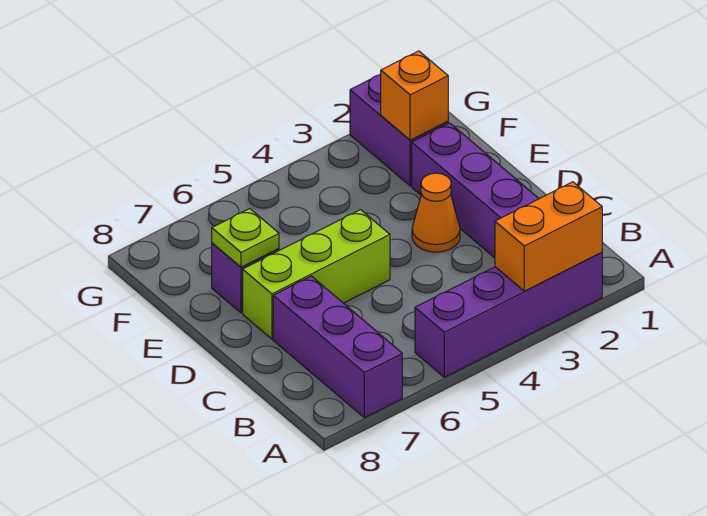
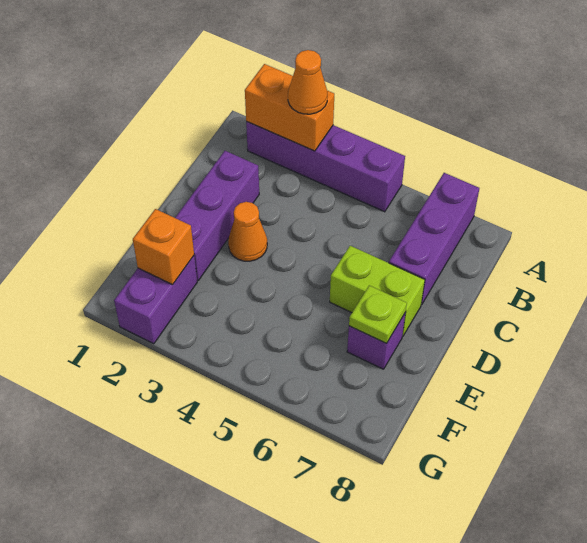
none -> orange 1x1 cone [288,50,327,114]
lime 1x3 brick [243,210,390,339] -> lime 1x2 brick [330,246,425,337]

